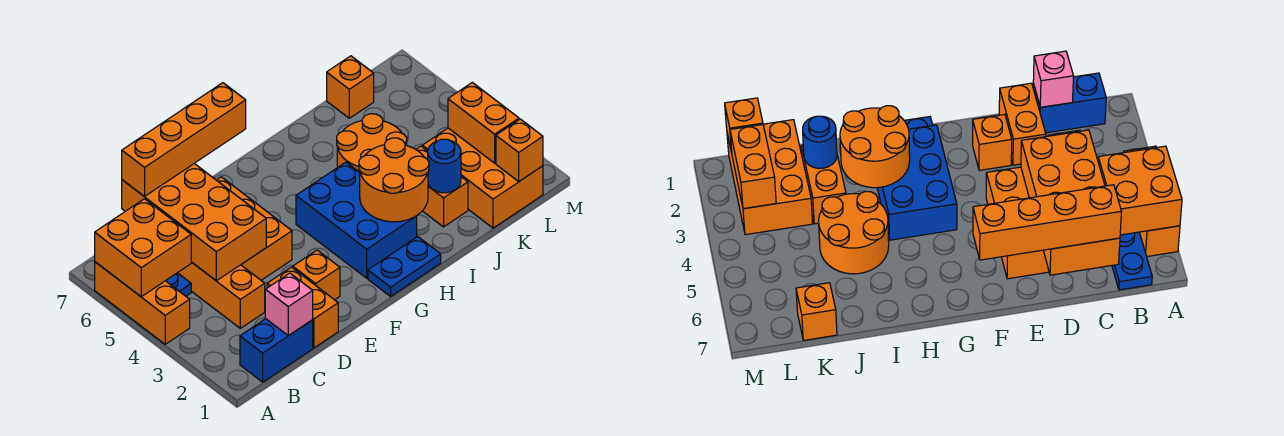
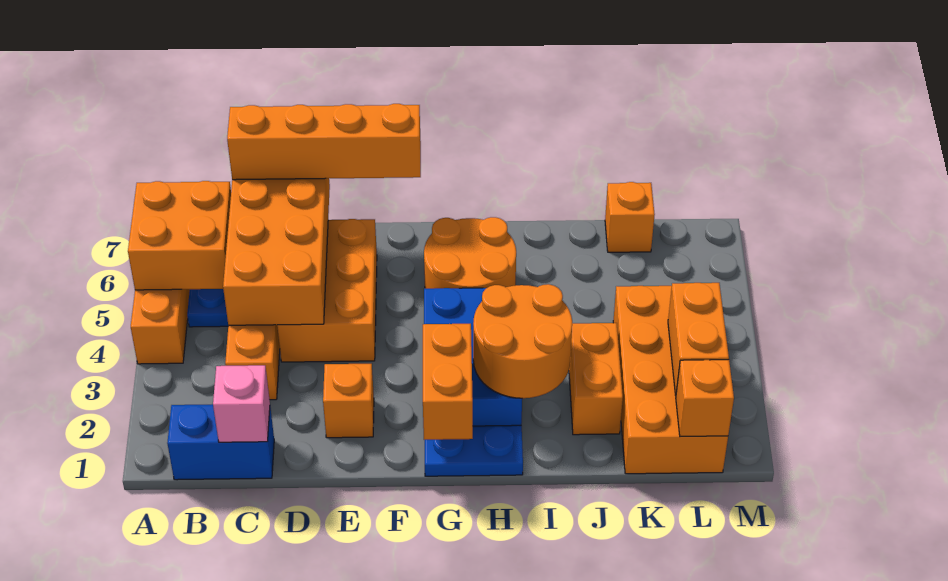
orange 1x2 brick [267,267,338,348] -> orange 1x2 brick moved to [423,324,473,440]
orange 2x2 round brick [337,114,407,172] -> orange 2x2 round brick moved to [424,217,516,289]
blue 1x1 round brick [428,139,461,193] -> none
orange 2x3 brick [422,128,543,228] -> orange 2x4 brick [613,286,728,474]

